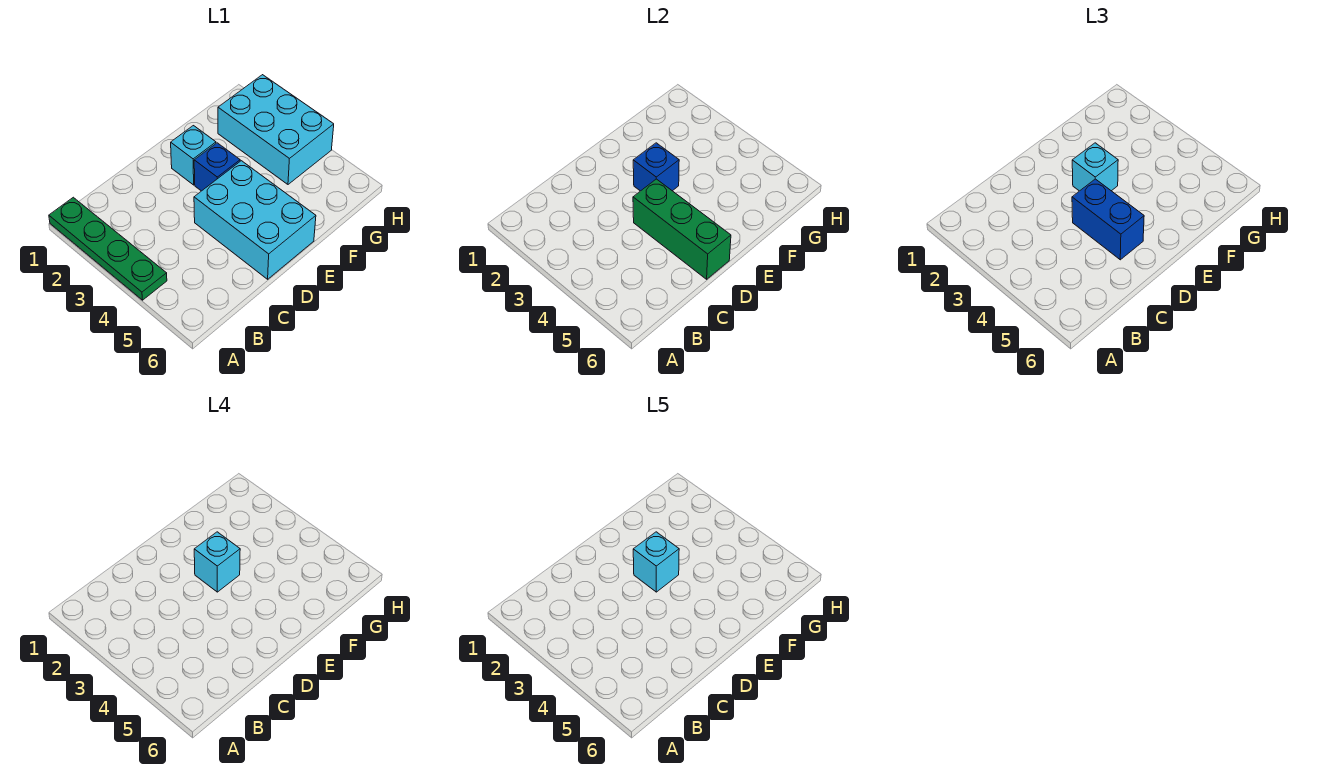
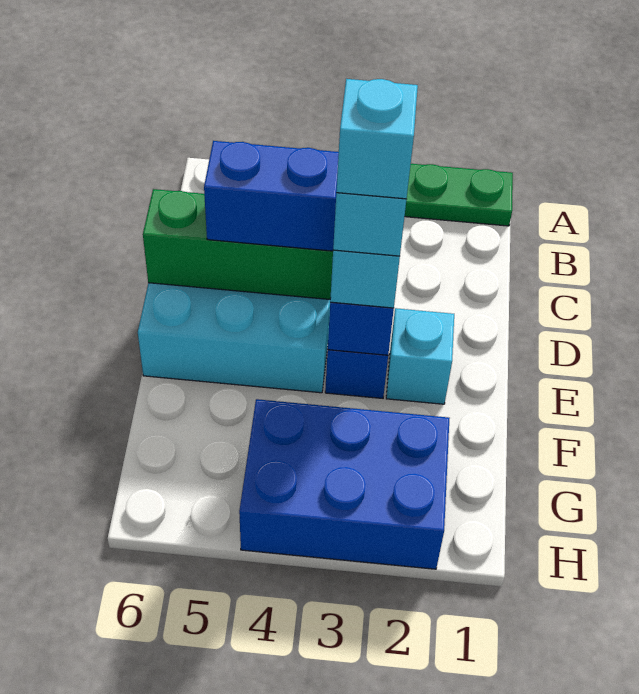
cyan 2x3 brick [218,75,334,184] -> blue 2x3 brick [239,399,450,569]

